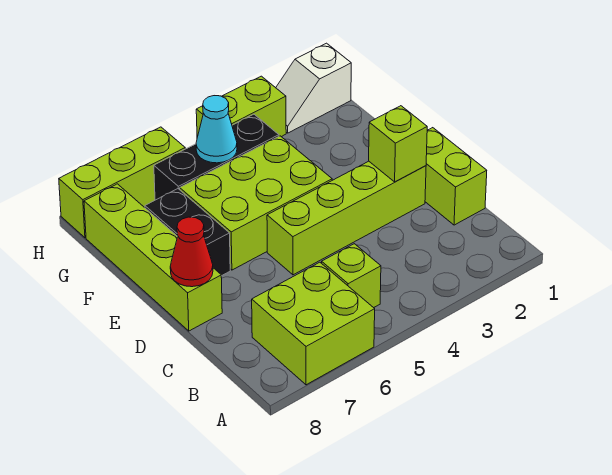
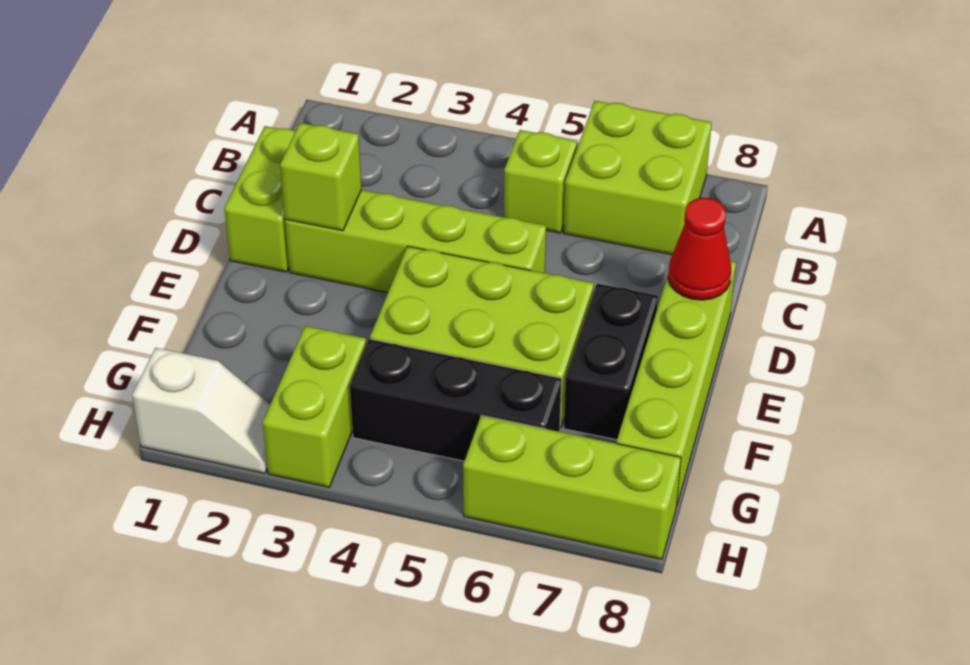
cyan 1x1 cone [196,96,237,163] -> none
lime 1x2 brick [196,76,286,137] -> lime 1x2 brick turned to [263,326,366,487]

